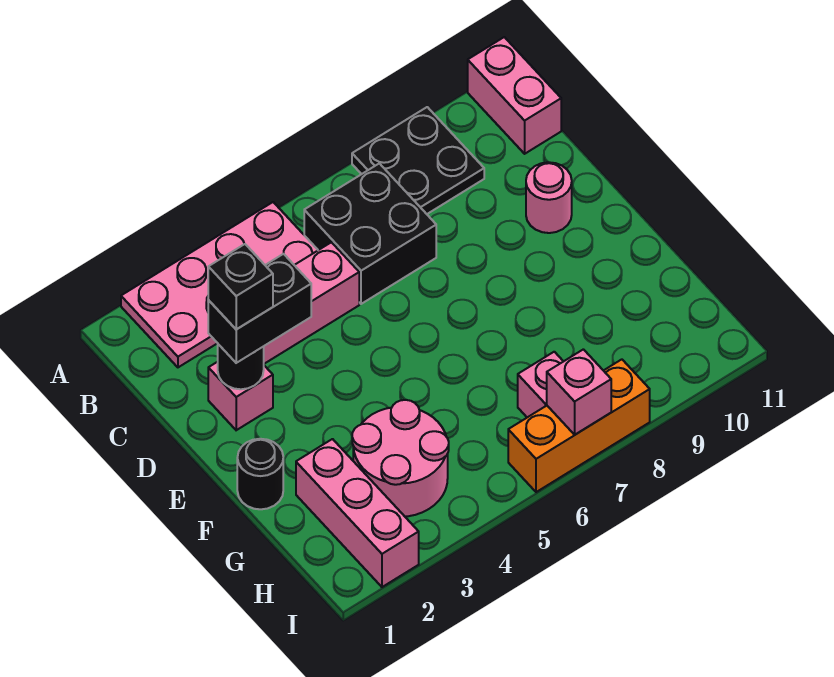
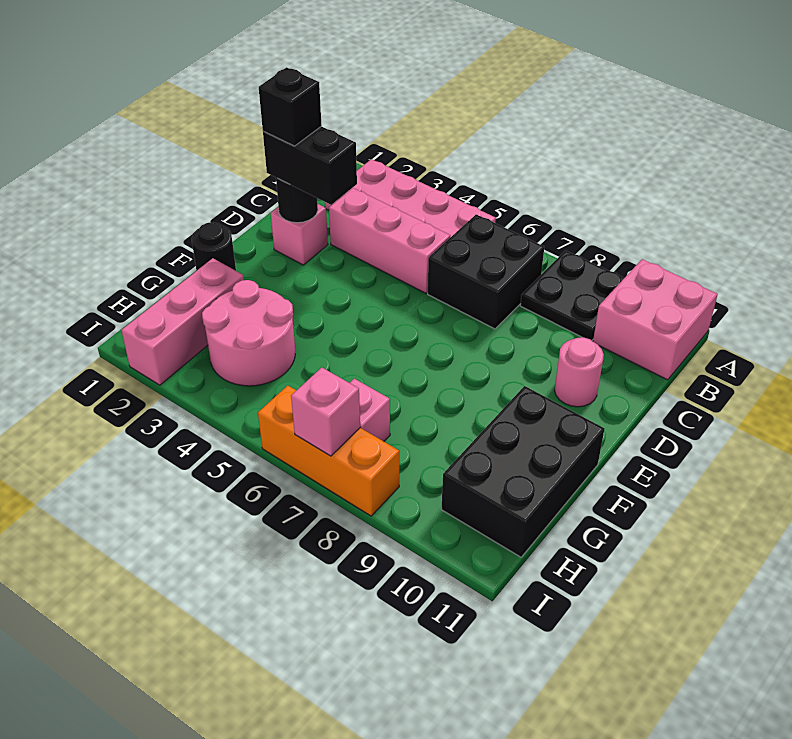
pink 1x2 brick [468,37,561,154] -> pink 2x2 brick [593,259,718,380]
none -> black 2x3 brick [441,386,604,557]

